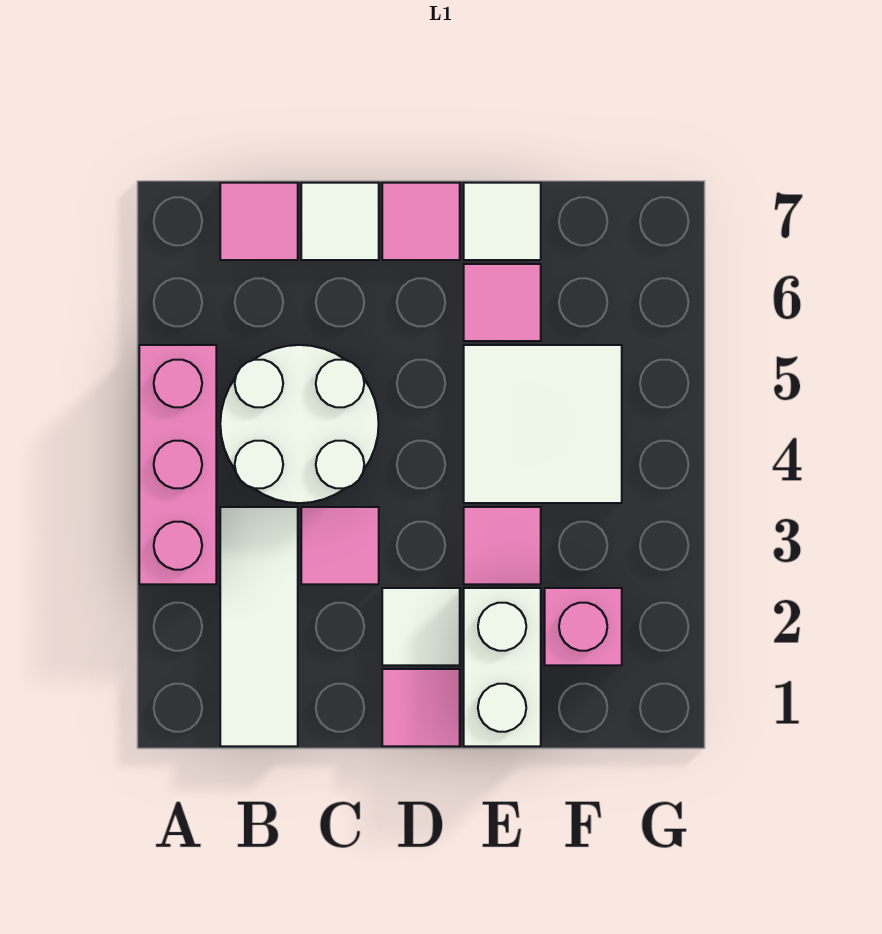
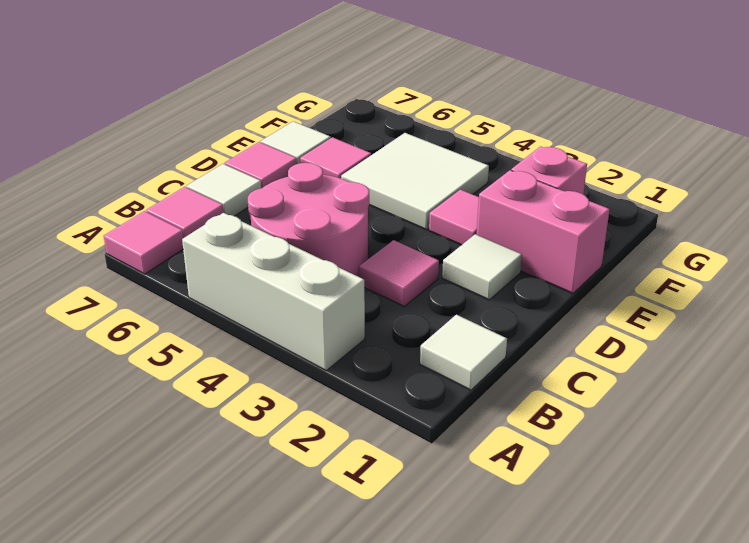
pink 1x3 brick [139,345,216,584] -> white 1x3 brick [182,213,365,370]
white 1x3 tile [220,507,298,746] -> white 1x1 tile [420,315,507,390]
white 2x2 round brick [220,345,379,503] -> pink 2x2 round brick [248,163,369,277]
pink 1x1 tile [382,669,460,746] -> pink 1x1 tile moved to [104,211,184,274]
white 1x2 brick [464,588,541,746] -> pink 1x2 brick [477,170,610,293]

